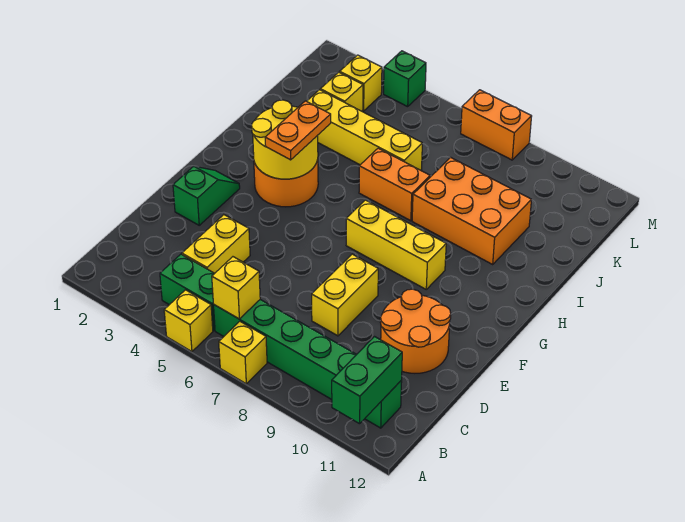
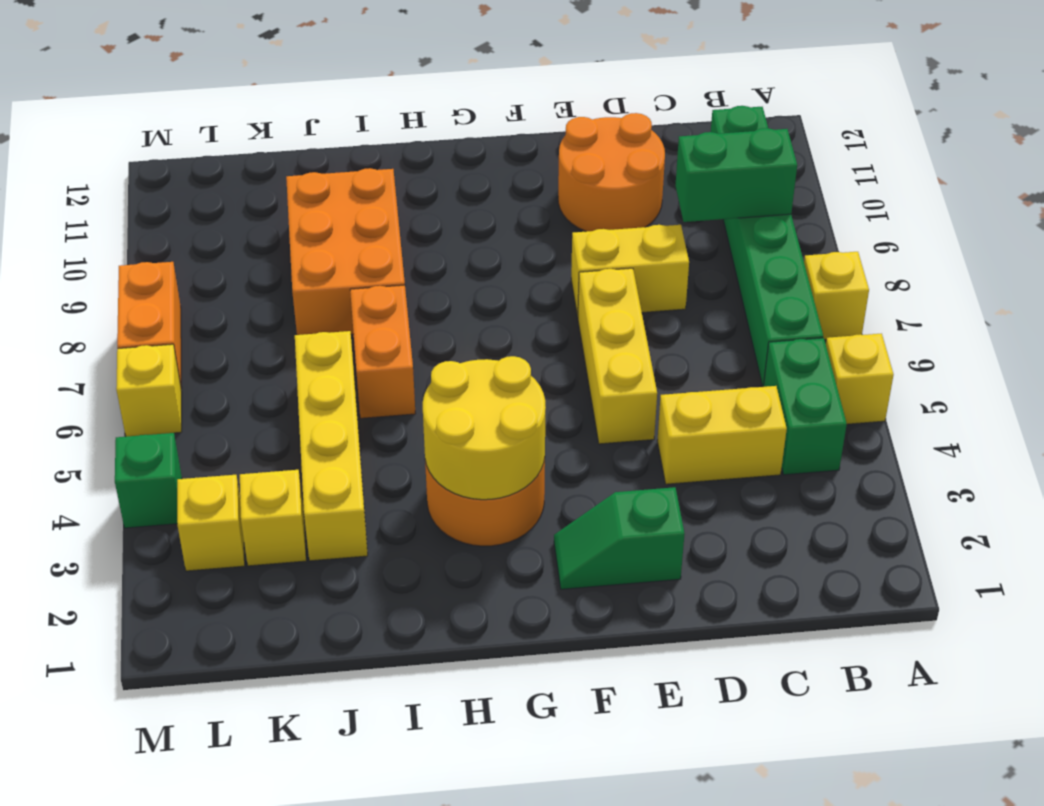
green 1x2 brick [332,337,402,424] -> green 1x2 brick moved to [675,128,797,222]
yellow 1x1 brick [212,257,260,319] -> yellow 1x1 brick moved to [116,344,182,437]
orange 1x2 plate [265,101,331,160] -> none
yellow 1x3 brick [346,200,446,289] -> yellow 1x3 brick moved to [578,268,657,444]

